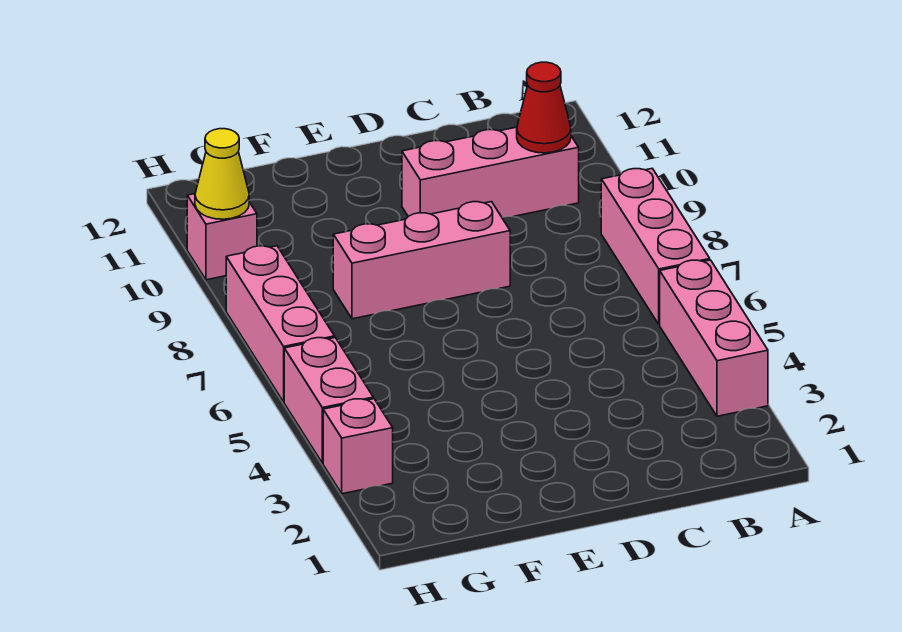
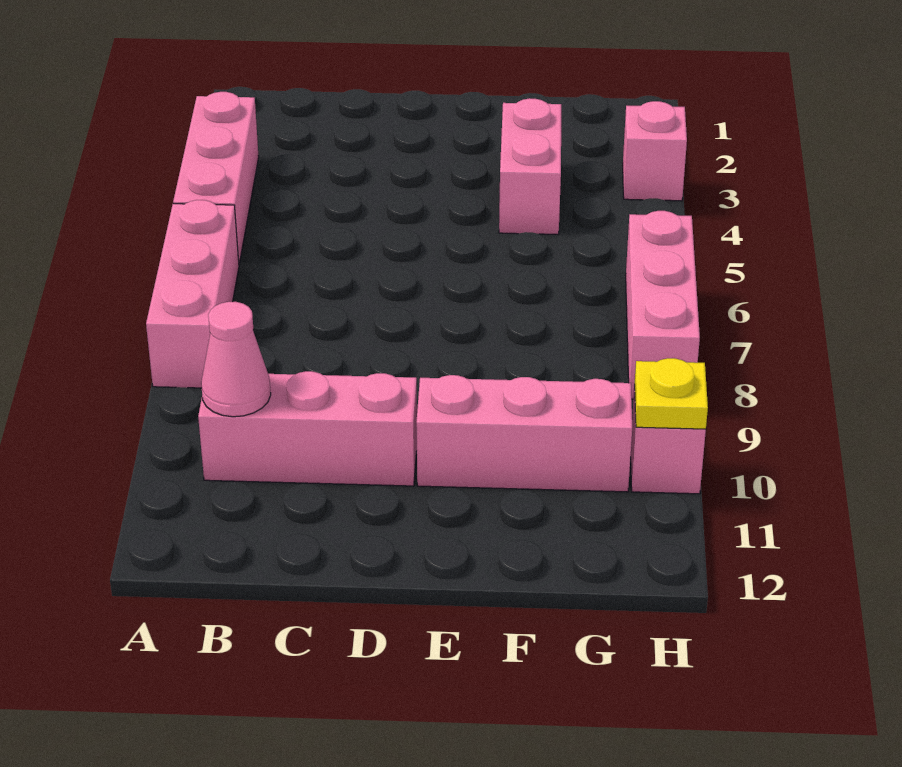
red 1x1 cone [517,62,571,153] -> pink 1x1 cone [201,302,271,417]
pink 1x3 brick [333,202,510,319] -> pink 1x3 brick moved to [416,375,632,492]
pink 1x2 brick [284,338,373,463] -> pink 1x2 brick moved to [499,98,561,234]
yellow 1x1 cone [195,129,249,219] -> yellow 1x1 plate [635,358,708,429]

